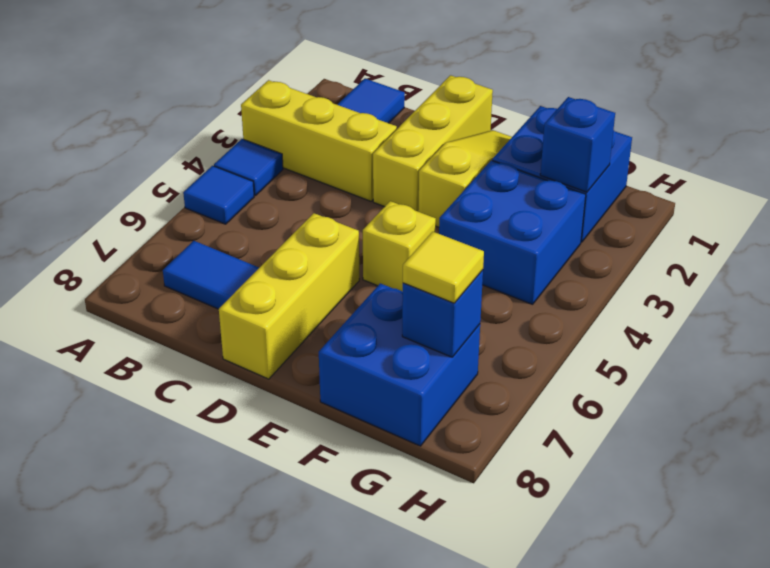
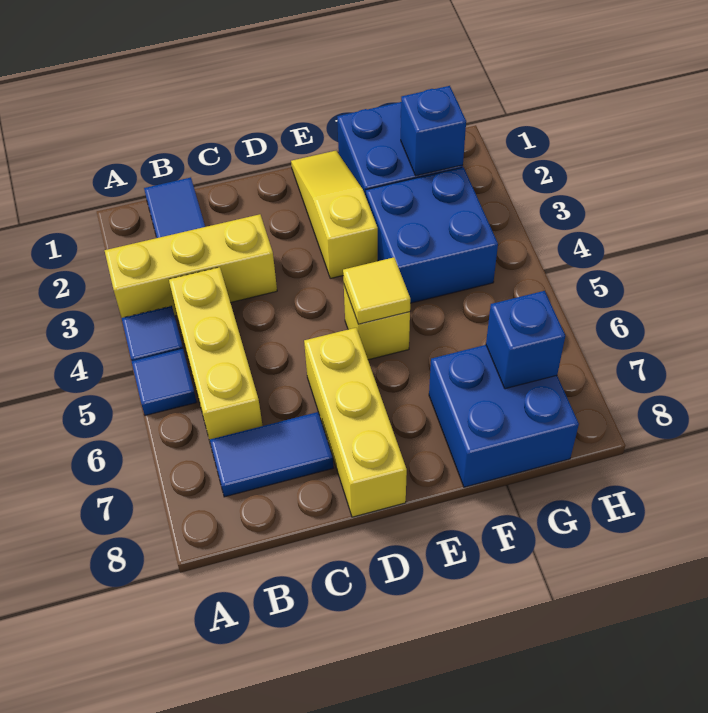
yellow 1x3 brick [373,75,493,211] -> yellow 1x3 brick moved to [169,267,263,441]
yellow 1x1 tile [403,232,484,303] -> yellow 1x1 tile moved to [343,257,410,324]

